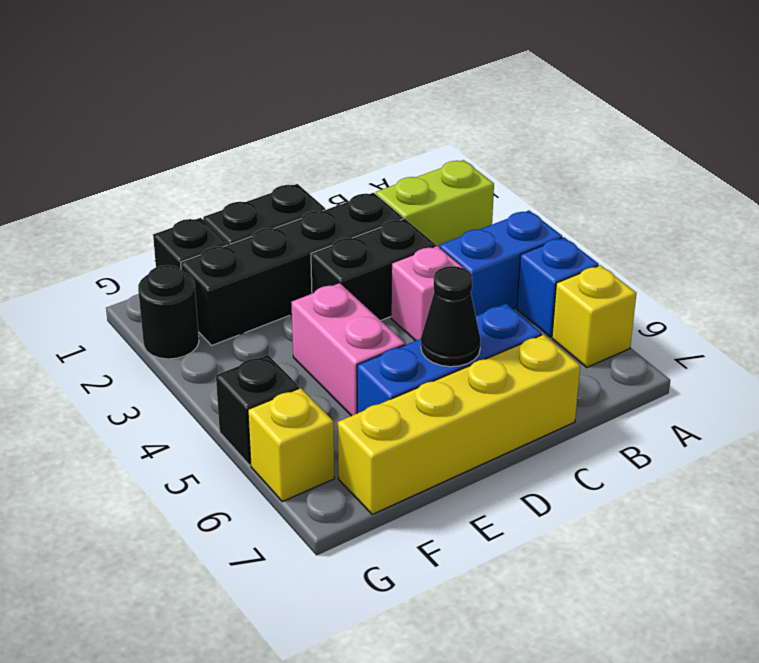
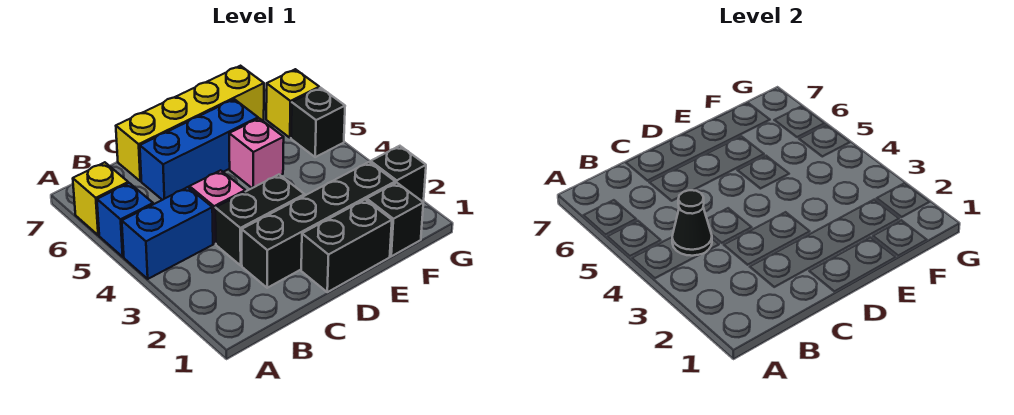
lime 1x2 brick [376,160,494,247] -> none
black 1x1 cone [421,266,481,367] -> black 1x1 cone moved to [672,190,712,256]
pink 1x2 brick [291,283,405,416] -> pink 1x1 brick [229,118,284,188]
black 1x1 round brick [138,265,199,359] -> black 1x1 brick [371,146,426,202]

